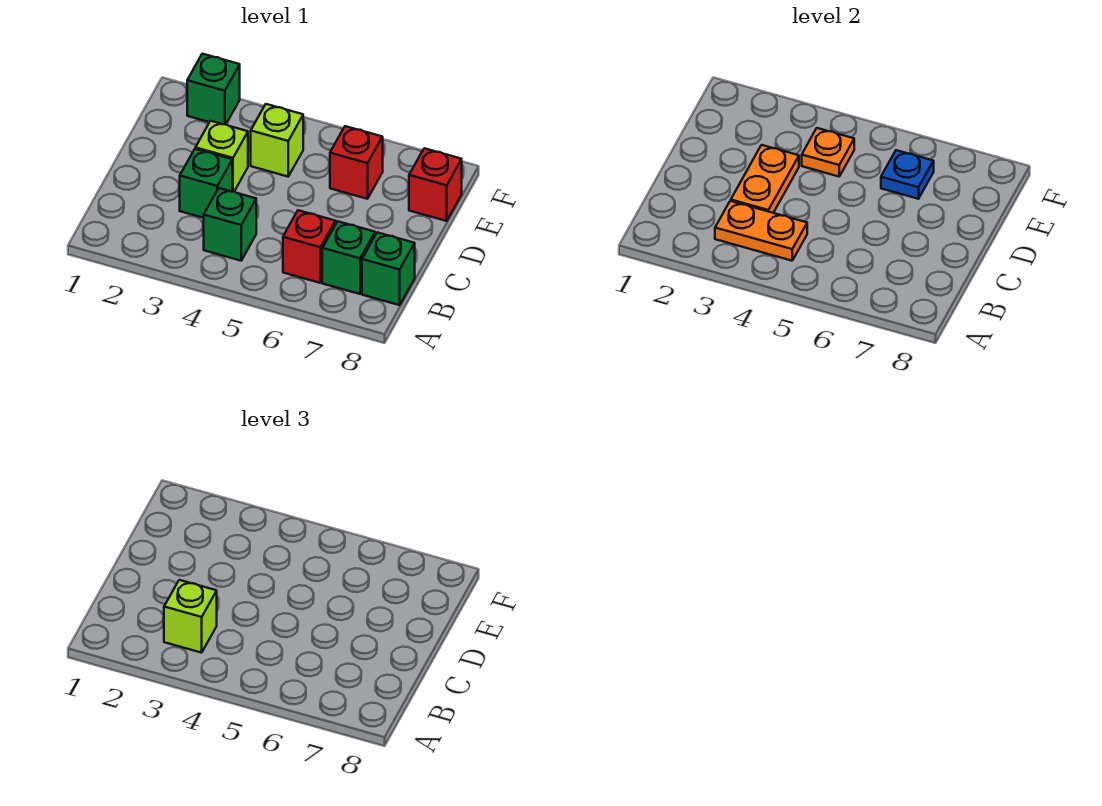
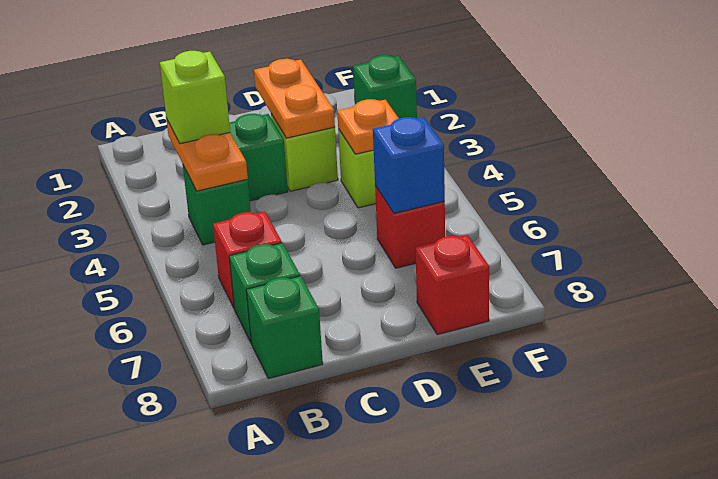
orange 1x2 plate [731,145,799,213] -> orange 1x2 plate turned to [254,59,335,138]
blue 1x1 plate [881,150,934,199] -> blue 1x1 brick [373,117,445,213]

